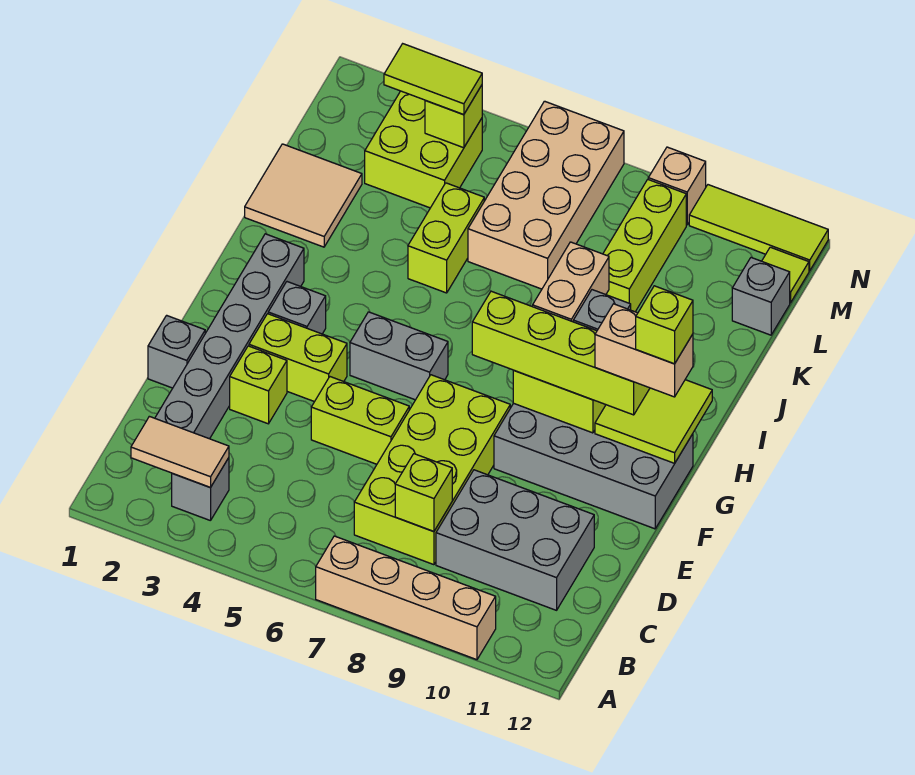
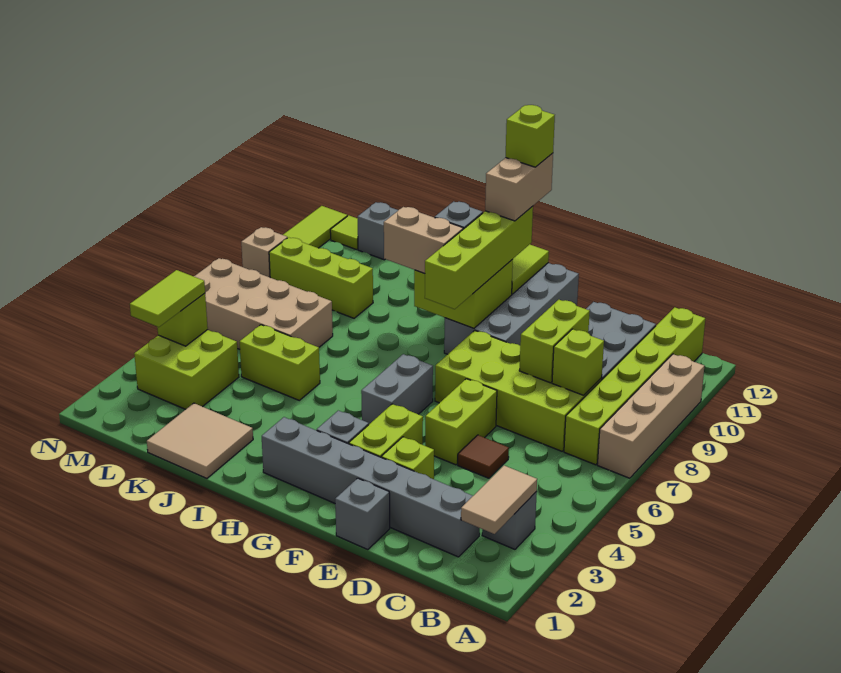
none -> lime 1x6 brick [564,307,705,465]
none -> brown 1x1 tile [458,435,509,478]
none -> lime 1x2 brick [519,300,590,383]

